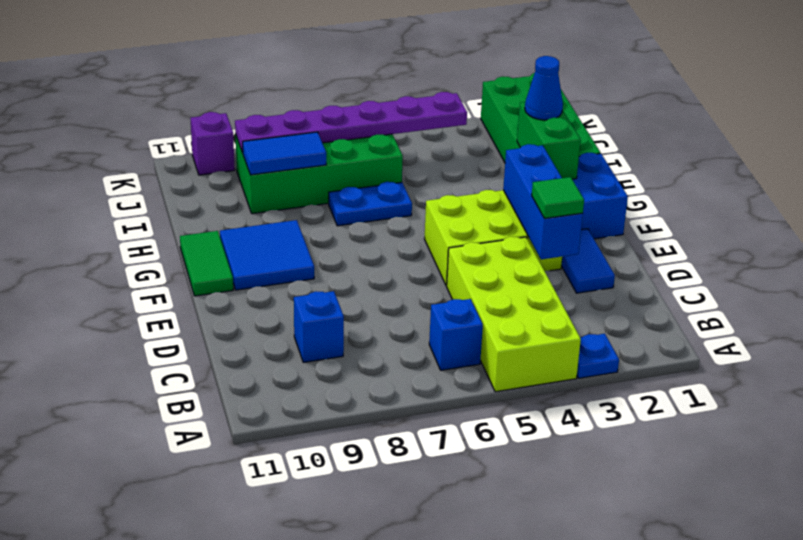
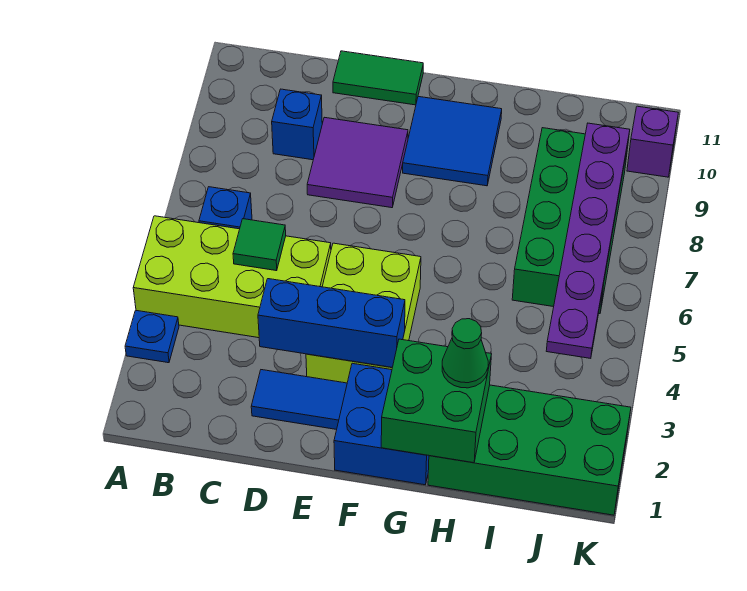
green 1x1 tile [532,177,584,219] -> green 1x1 tile moved to [233,219,286,271]
none -> purple 2x2 tile [307,117,408,208]
green 1x2 tile [180,231,233,296] -> green 1x2 tile moved to [333,51,423,105]
green 1x2 brick [517,102,581,179] -> green 2x2 brick [381,339,491,463]
blue 1x1 cone [525,56,563,120] -> green 1x1 cone [442,319,488,388]
blue 1x2 plate [329,182,412,226] -> none
blue 1x2 tile [243,132,326,175] -> none

